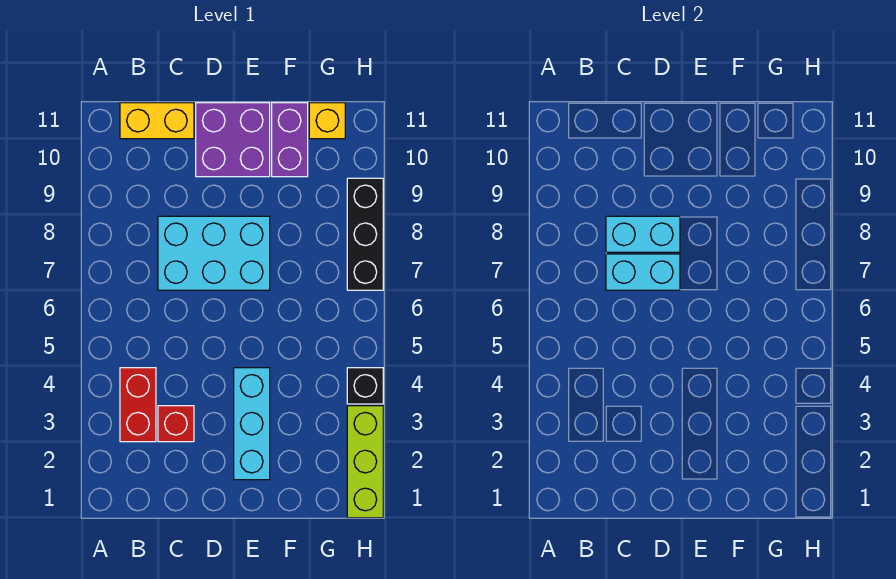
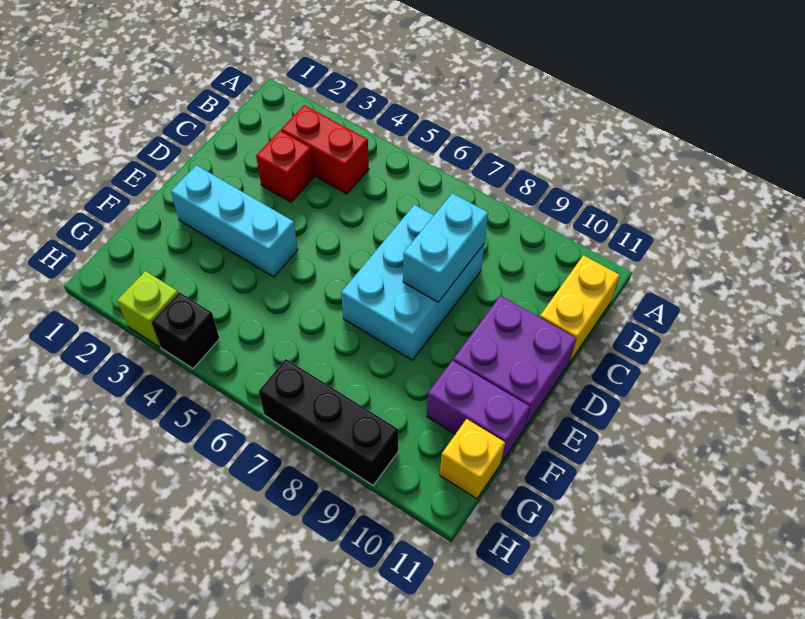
cyan 1x2 brick [606,254,680,290] -> none
lime 1x3 brick [347,406,383,518] -> lime 1x1 brick [117,271,178,347]

